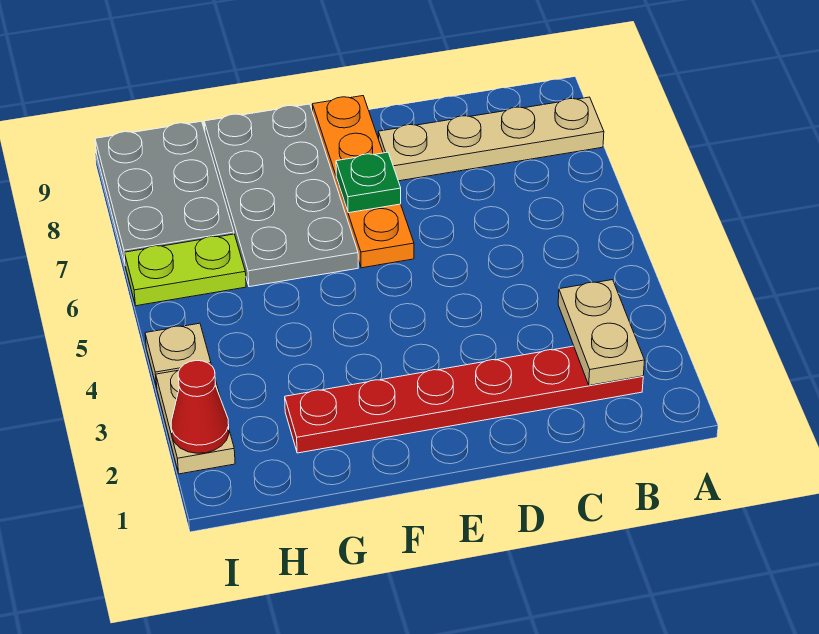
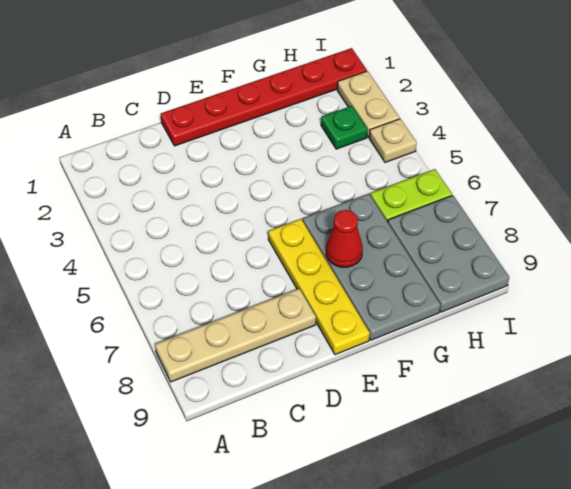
red 1x6 plate [285,346,643,453] -> red 1x6 plate moved to [161,48,367,146]
tan 1x2 plate [558,280,645,385] -> none
orange 1x4 plate [312,96,414,268] -> yellow 1x4 plate [268,219,370,355]
green 1x1 plate [336,152,401,213] -> green 1x1 plate moved to [321,106,367,149]
red 1x1 cone [171,361,229,453] -> red 1x1 cone moved to [326,210,363,267]

